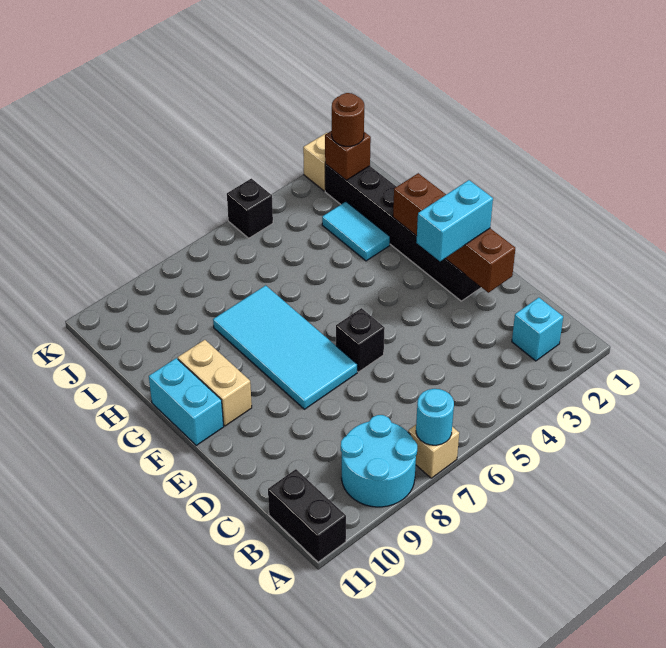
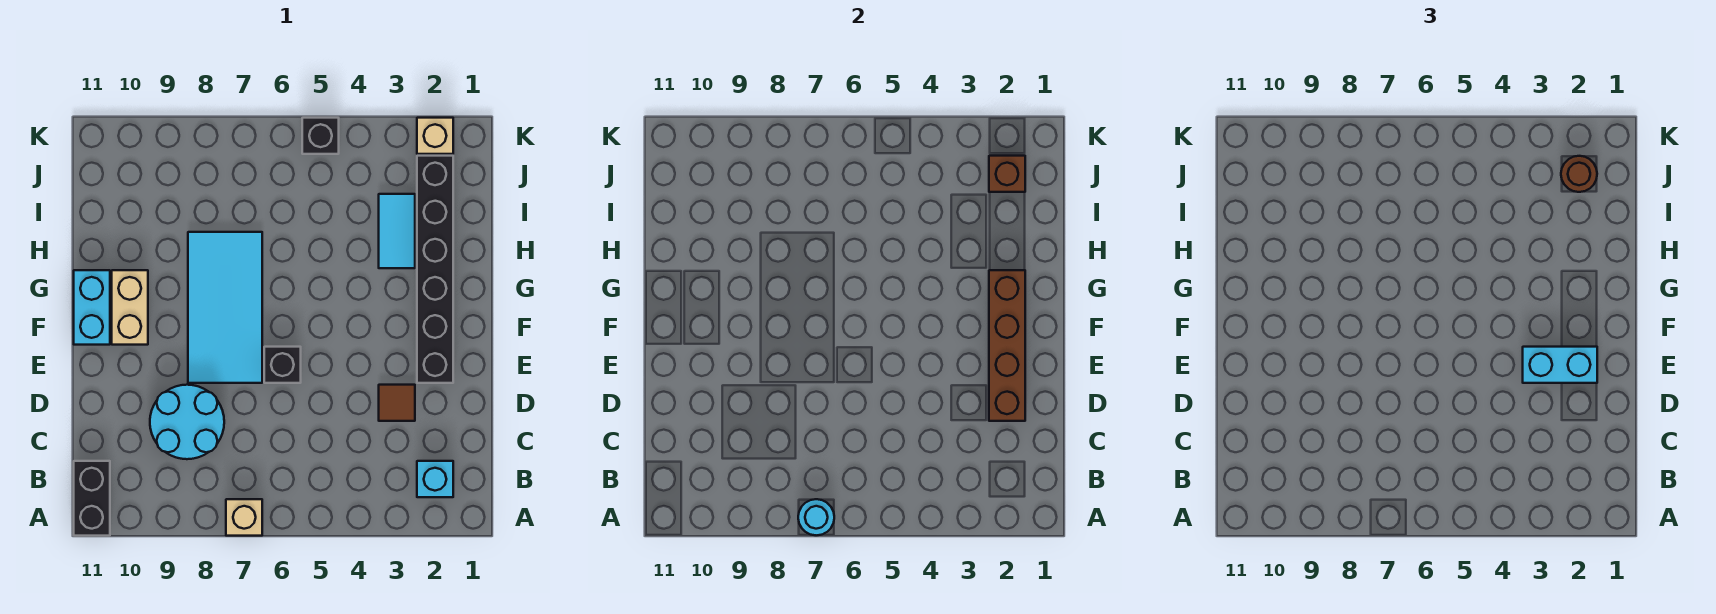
cyan 2x2 round brick [341,415,417,507] -> cyan 2x2 round brick moved to [150,385,224,459]
none -> brown 1x1 tile [379,385,415,421]

